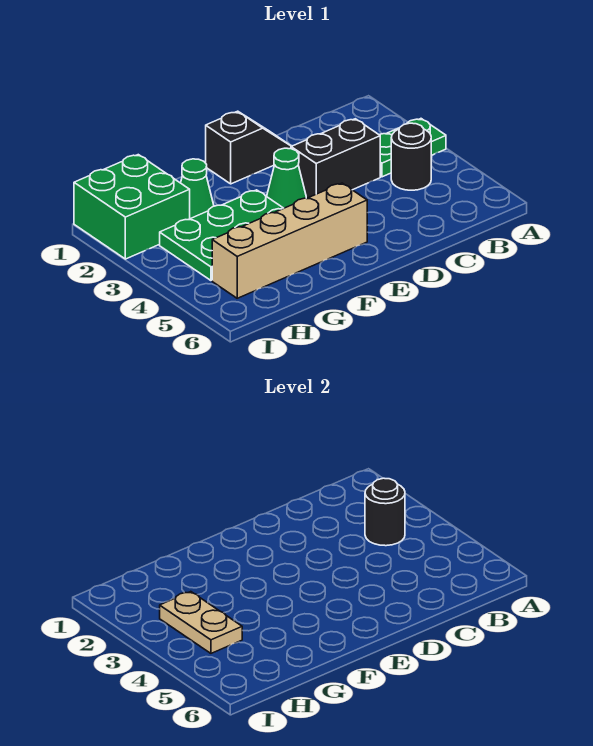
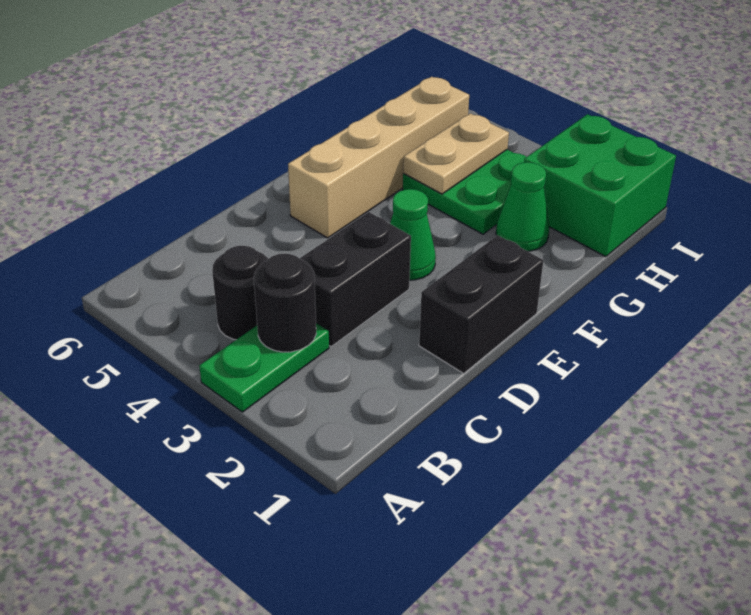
black 1x2 slope [206,111,291,184] -> black 1x2 brick [419,235,544,373]
green 2x3 plate [160,190,284,280] -> green 2x2 plate [403,150,526,234]
tan 1x2 plate [160,592,242,653] -> tan 1x2 plate turned to [403,113,509,194]

